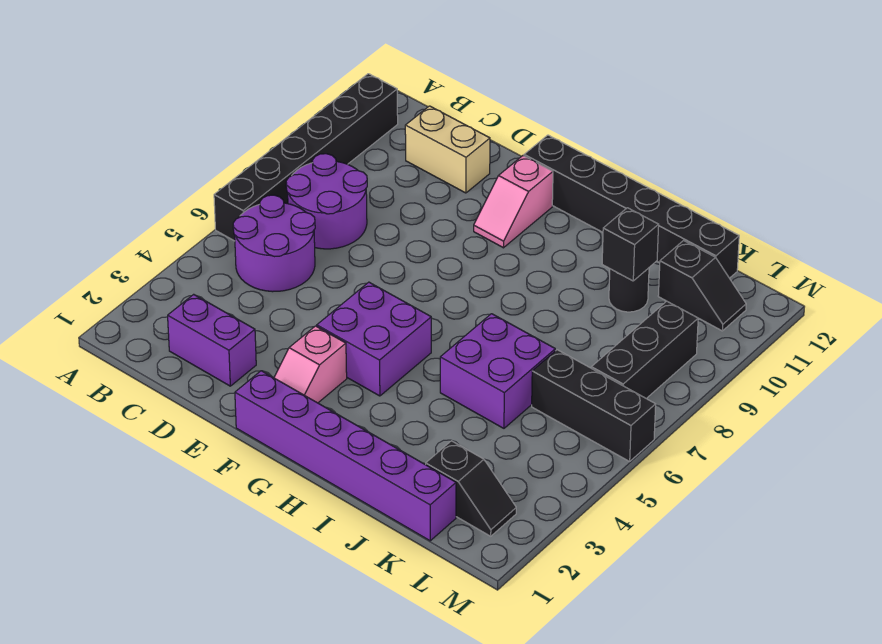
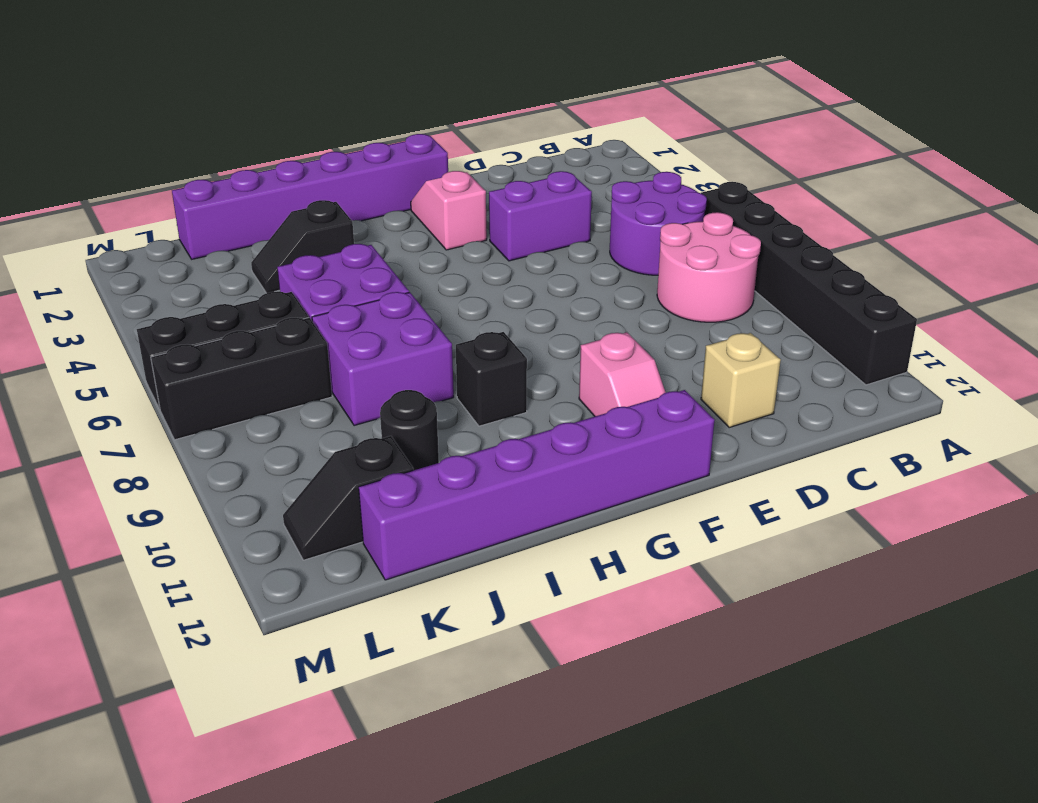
purple 2x2 round brick [286,154,367,249] -> pink 2x2 round brick [657,212,761,322]
purple 1x2 brick [168,294,256,386] -> purple 1x2 brick moved to [489,171,592,261]
tan 1x2 brick [405,106,490,193] -> tan 1x1 brick [701,333,781,427]
purple 2x2 brick [317,282,431,396] -> purple 2x2 brick moved to [312,292,454,426]
pink 1x2 slope [474,156,553,248] -> pink 1x2 slope turned to [579,332,666,416]
black 1x6 brick [524,135,739,278] -> purple 1x6 brick [359,390,715,580]
black 1x1 brick [602,208,659,281] -> black 1x1 brick moved to [456,332,527,426]
black 1x2 slope [426,441,516,536] -> black 1x2 slope moved to [251,200,354,293]
black 1x3 brick [591,301,698,399] -> black 1x3 brick turned to [151,318,332,440]

